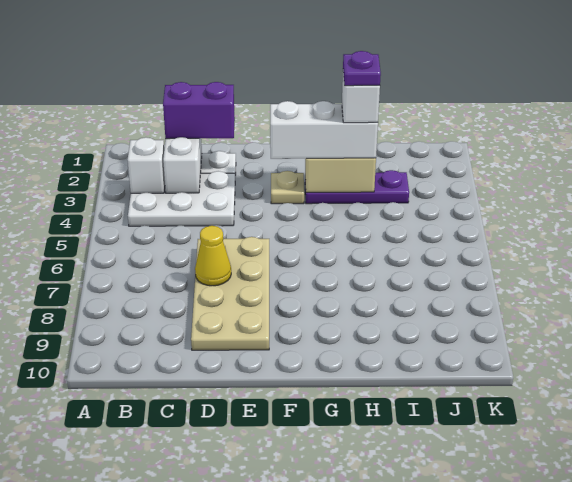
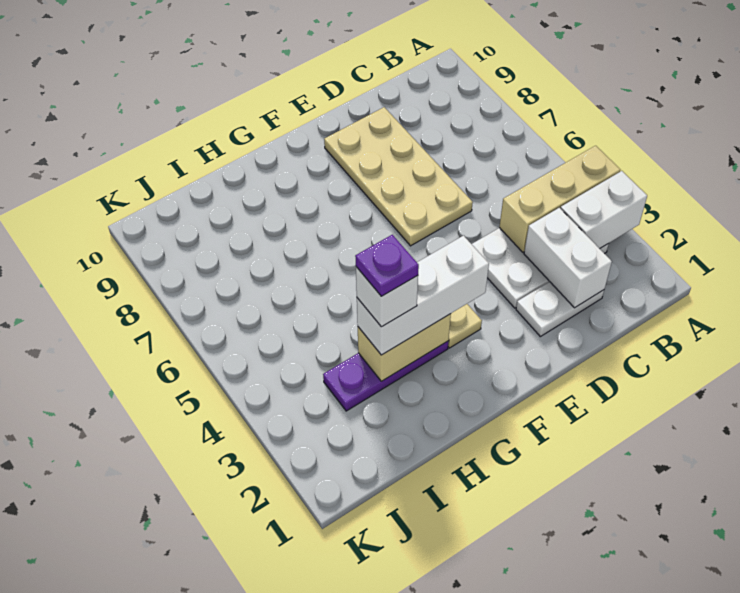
none -> tan 1x3 brick [499,146,620,252]
white 1x1 brick [128,137,165,193] -> white 1x2 brick [561,171,647,249]
purple 1x2 brick [163,82,235,139] -> none
yellow 1x1 cone [195,226,231,286] -> none

